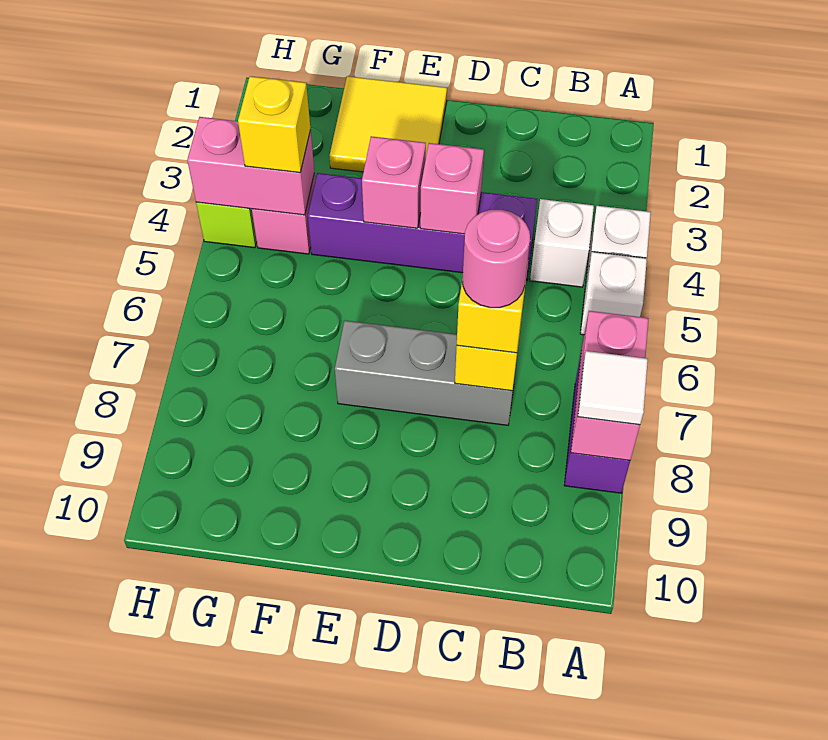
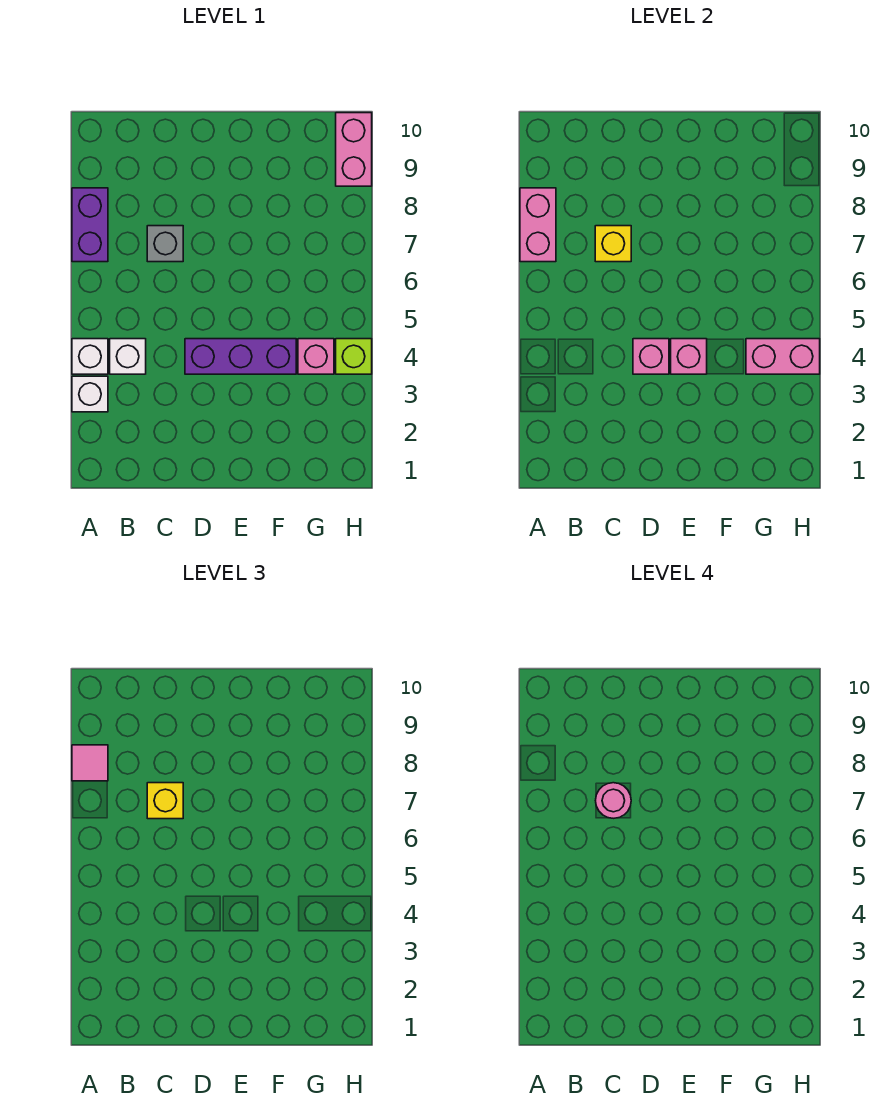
white 1x1 brick [580,252,647,335] -> white 1x1 brick moved to [72,376,108,412]
white 1x1 tile [578,351,648,425] -> pink 1x1 tile [72,745,108,781]
purple 1x4 brick [308,173,537,280] -> purple 1x3 brick [185,339,296,374]
grey 1x3 brick [335,321,517,425] -> grey 1x1 brick [147,226,183,262]
yellow 2x2 tile [329,76,447,172] -> none
yellow 1x1 brick [238,76,310,173] -> none
none -> pink 1x2 brick [336,113,372,186]

